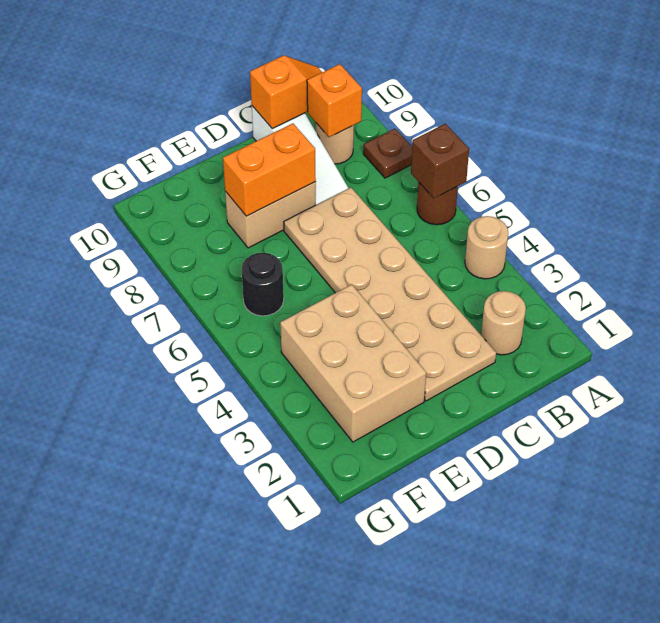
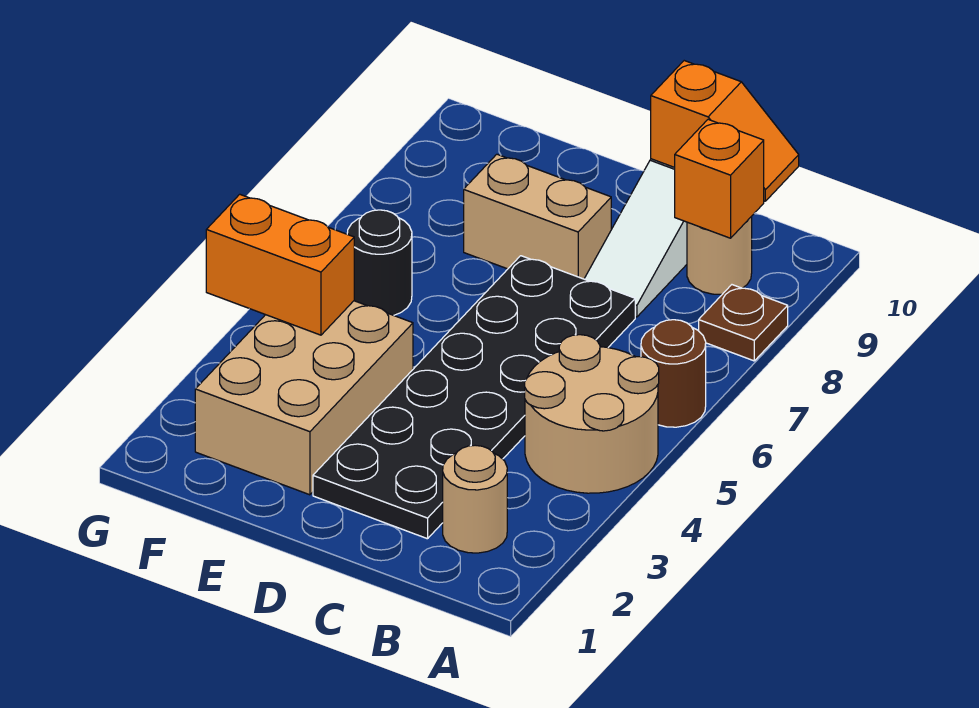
tan 1x1 round brick [465,216,508,279] -> tan 2x2 round brick [525,335,659,493]
brown 1x1 brick [411,124,469,198] -> none
tan 2x6 plate [284,188,496,401] -> black 2x6 plate [313,256,635,539]
orange 1x2 brick [223,123,316,216] -> orange 1x2 brick moved to [206,194,354,335]

